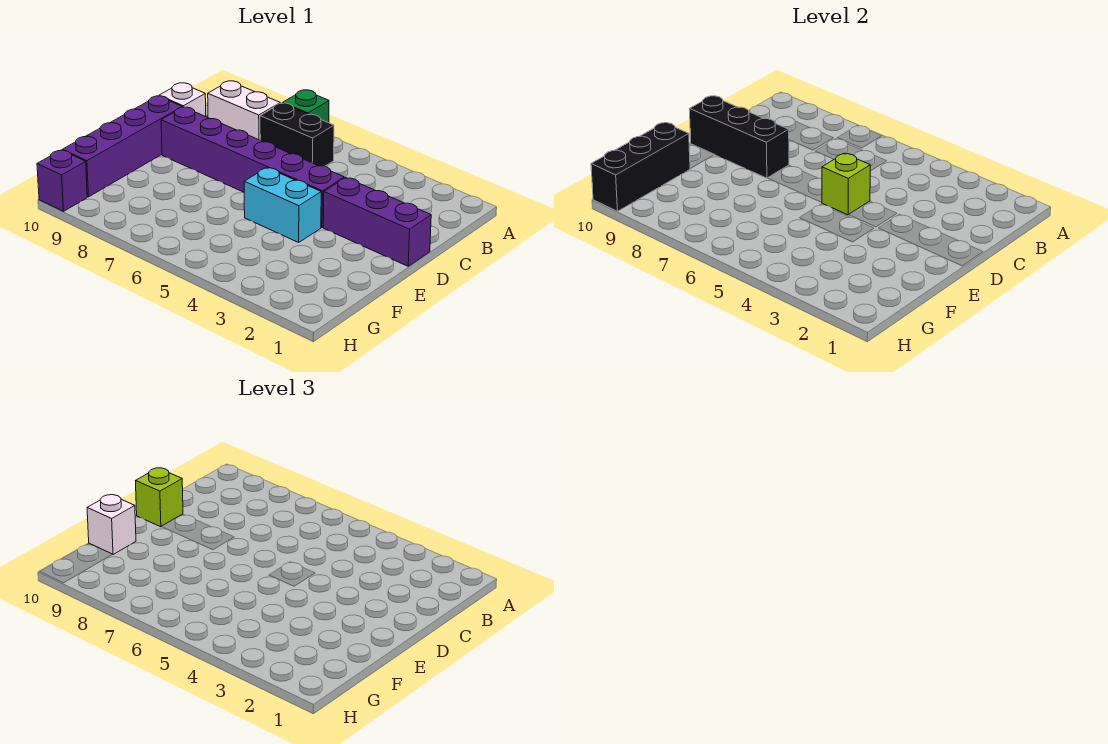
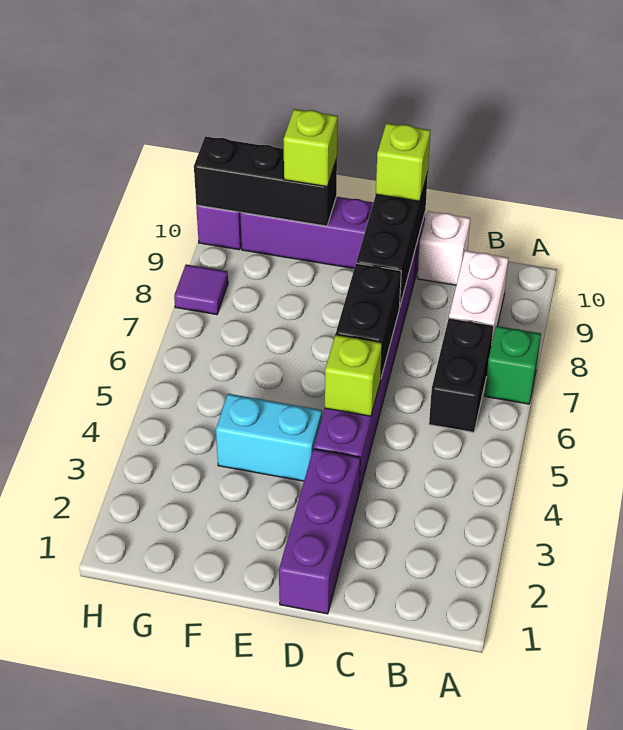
none -> black 1x2 brick [336,263,401,377]
cyan 1x2 brick [244,168,321,242] -> cyan 1x2 brick turned to [216,394,322,481]
white 1x1 brick [87,495,136,555] -> lime 1x1 brick [284,109,338,187]
none -> purple 1x1 tile [174,264,228,315]

